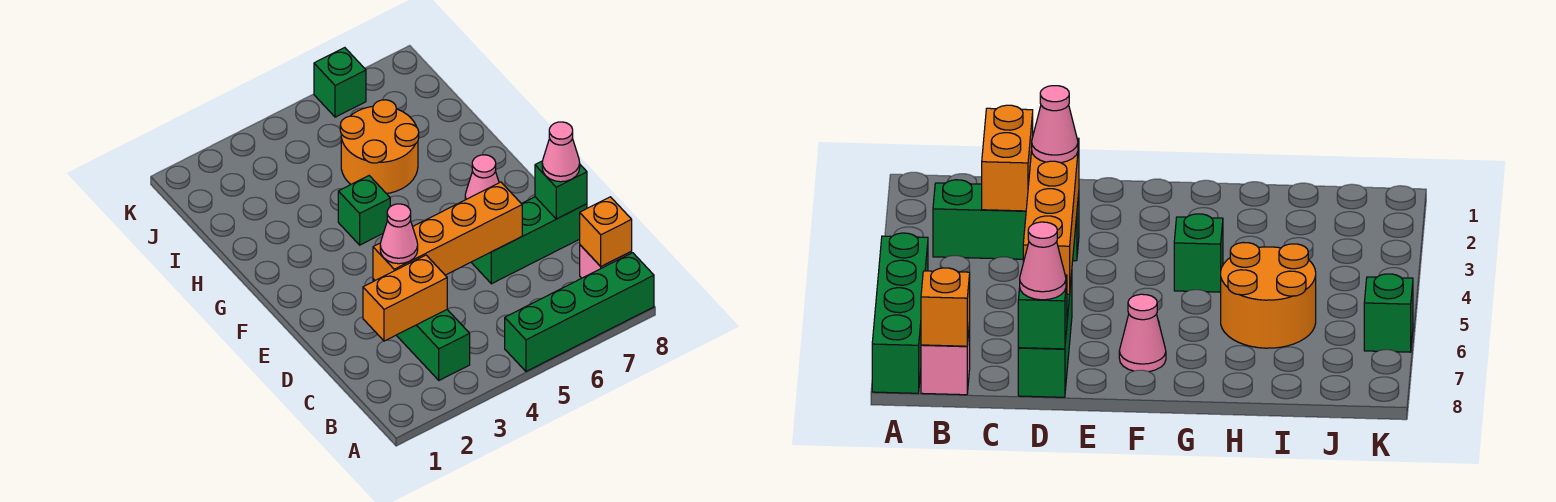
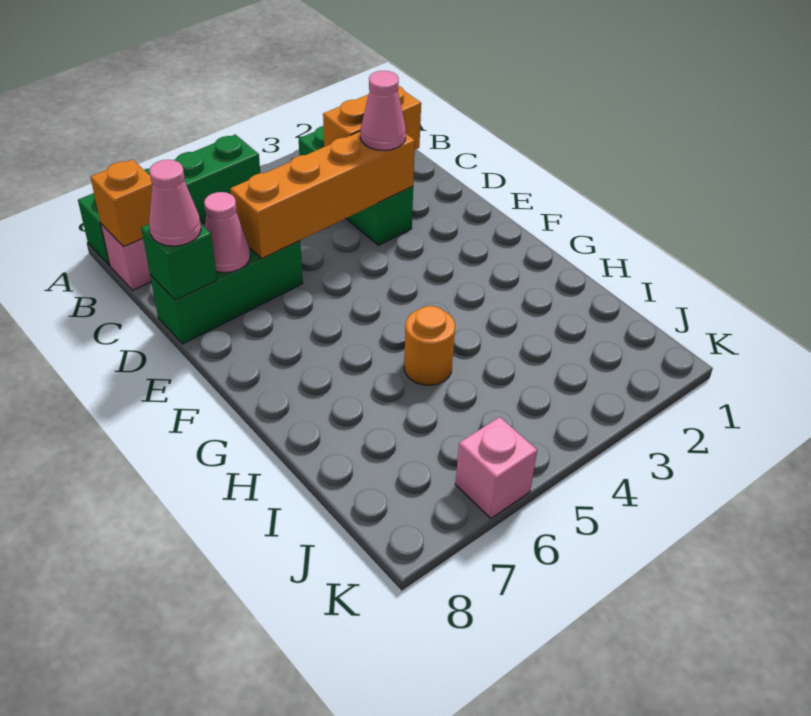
pink 1x1 cone [465,155,499,200] -> pink 1x1 cone moved to [204,192,250,273]
green 1x1 brick [338,176,390,245] -> none
orange 2x2 round brick [340,100,419,194] -> orange 1x1 round brick [404,306,455,385]
green 1x1 brick [314,48,366,117] -> pink 1x1 brick [455,417,537,519]

